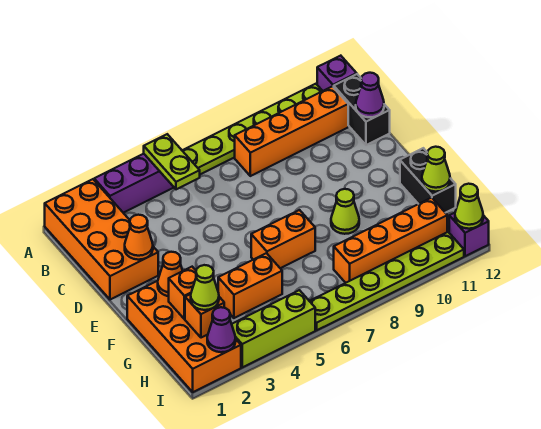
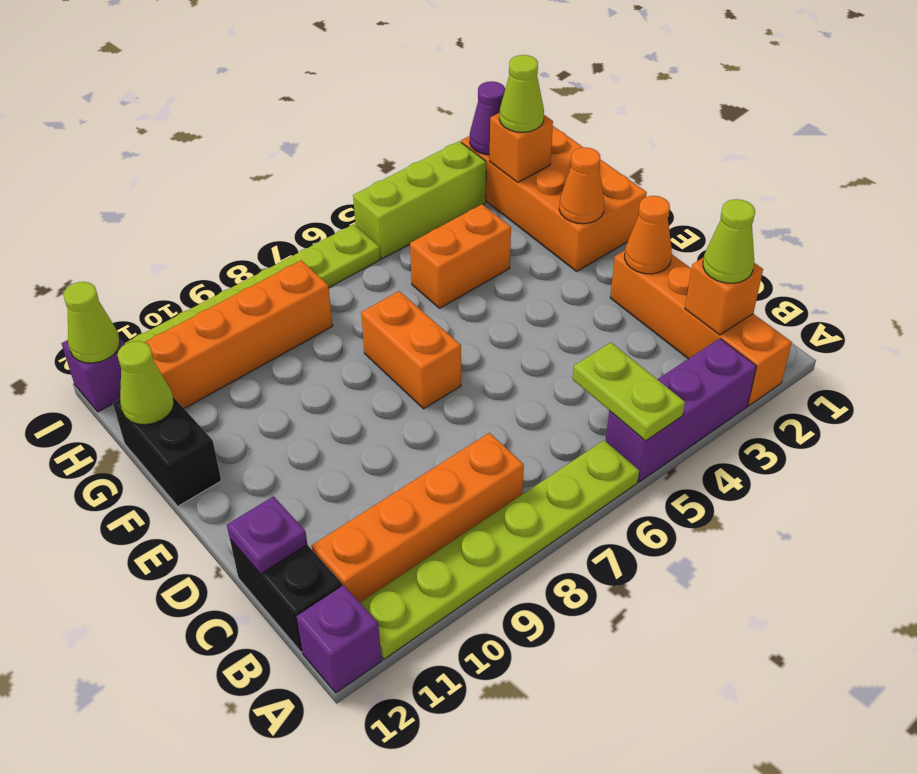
orange 2x4 brick [45,179,158,300] -> orange 1x4 brick [610,251,792,406]
purple 1x1 cone [356,73,384,117] -> purple 1x1 plate [227,496,307,574]
orange 1x2 brick [251,210,315,268] -> orange 1x2 brick turned to [361,291,461,409]
lime 1x1 cone [331,189,359,234] -> lime 1x1 cone moved to [703,199,755,283]
orange 1x1 brick [169,267,196,319] -> orange 1x1 brick moved to [685,257,763,335]

